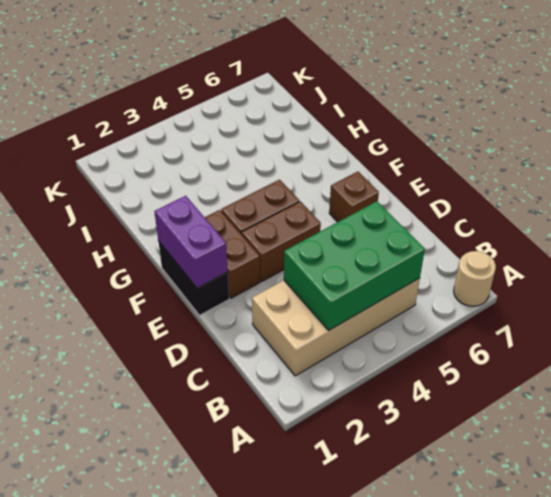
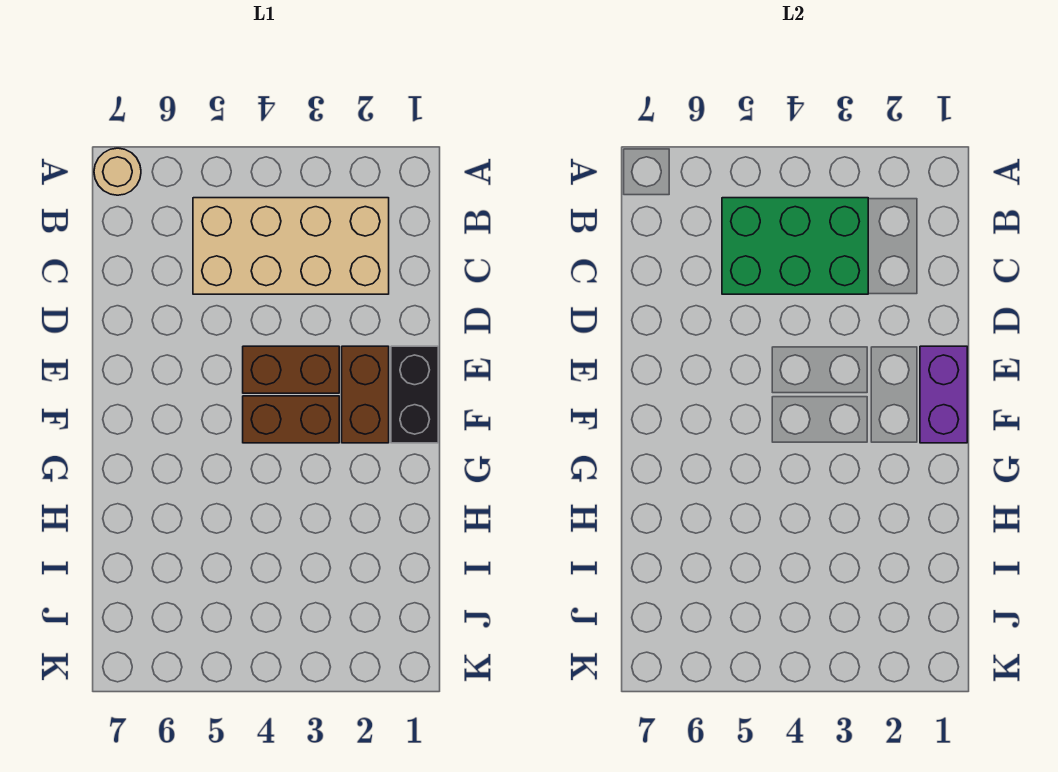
brown 1x1 brick [329,172,379,222] -> none

